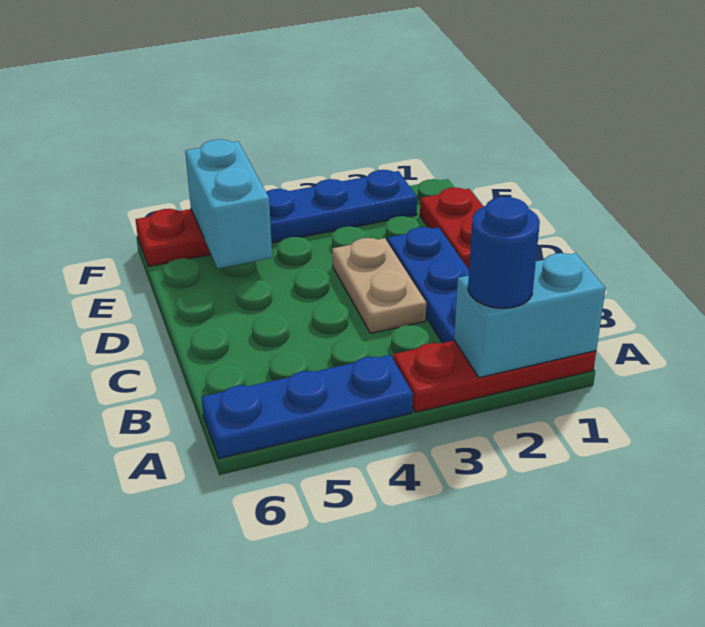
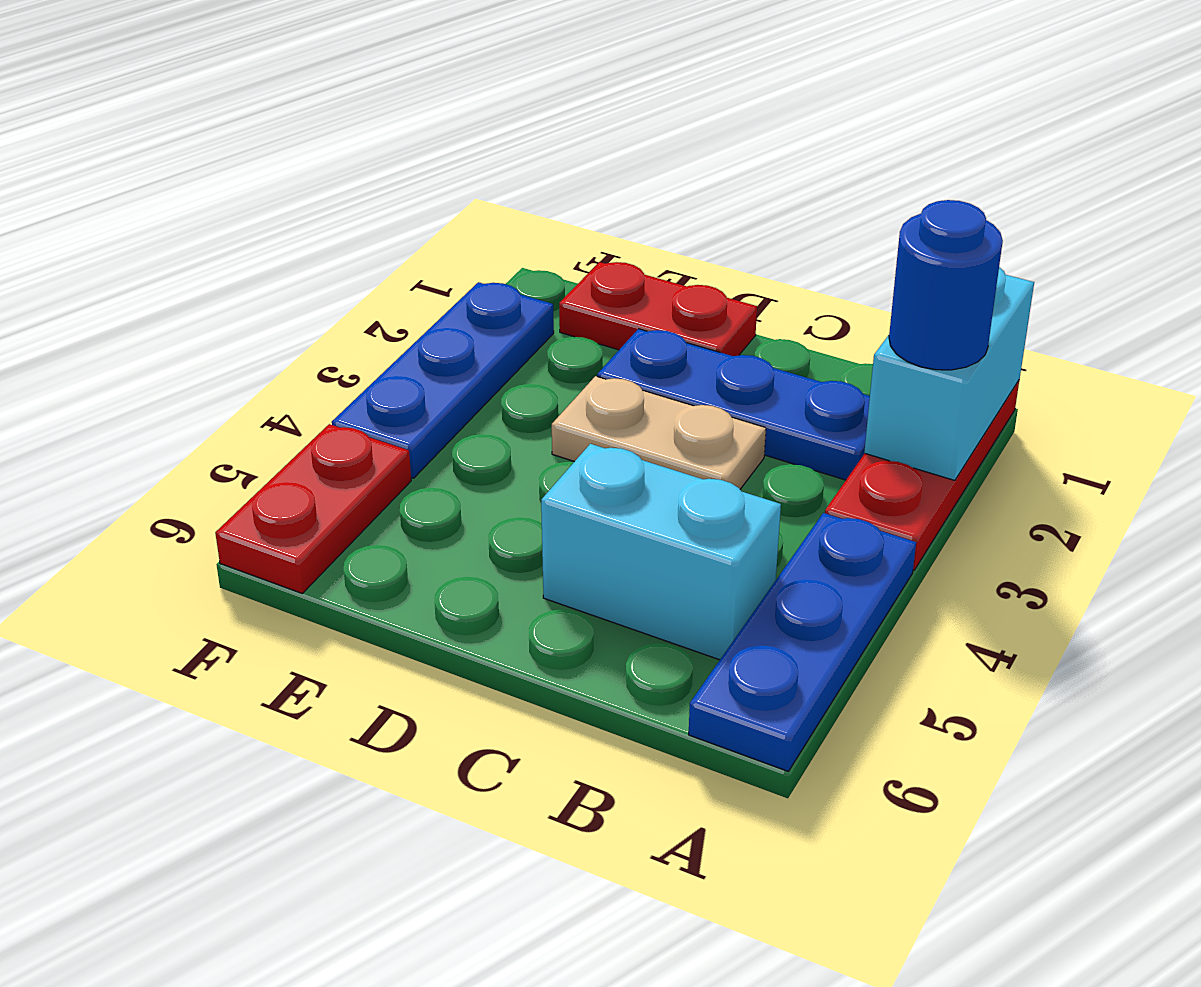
cyan 1x2 brick [185,139,272,268] -> cyan 1x2 brick moved to [541,444,781,660]

